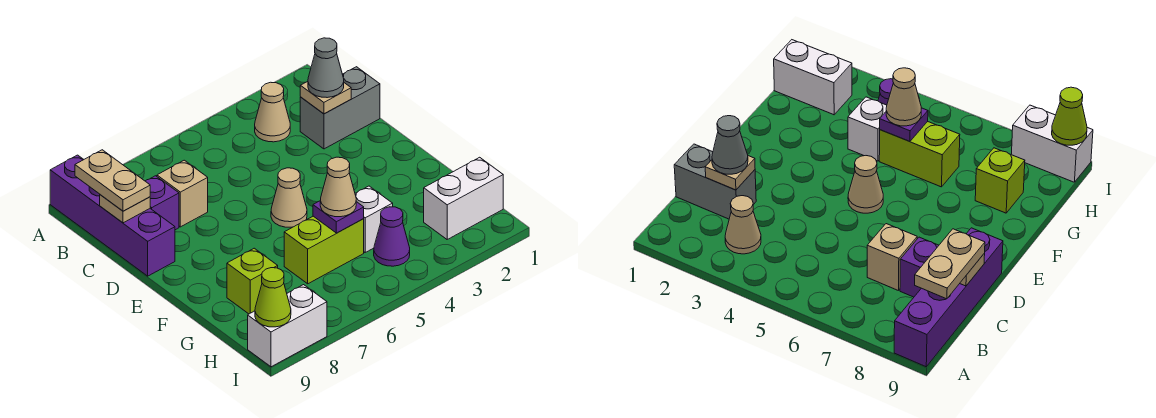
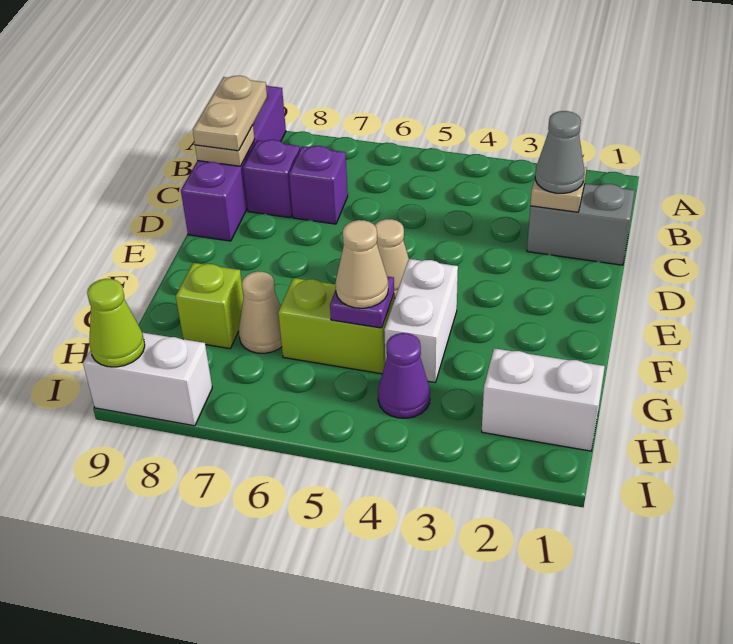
tan 1x1 cone [255,82,290,142] -> tan 1x1 cone moved to [239,271,282,353]
tan 1x1 brick [157,160,208,227] -> purple 1x1 brick [289,146,348,224]
white 1x1 brick [355,186,393,252] -> white 1x2 brick [384,259,458,383]

